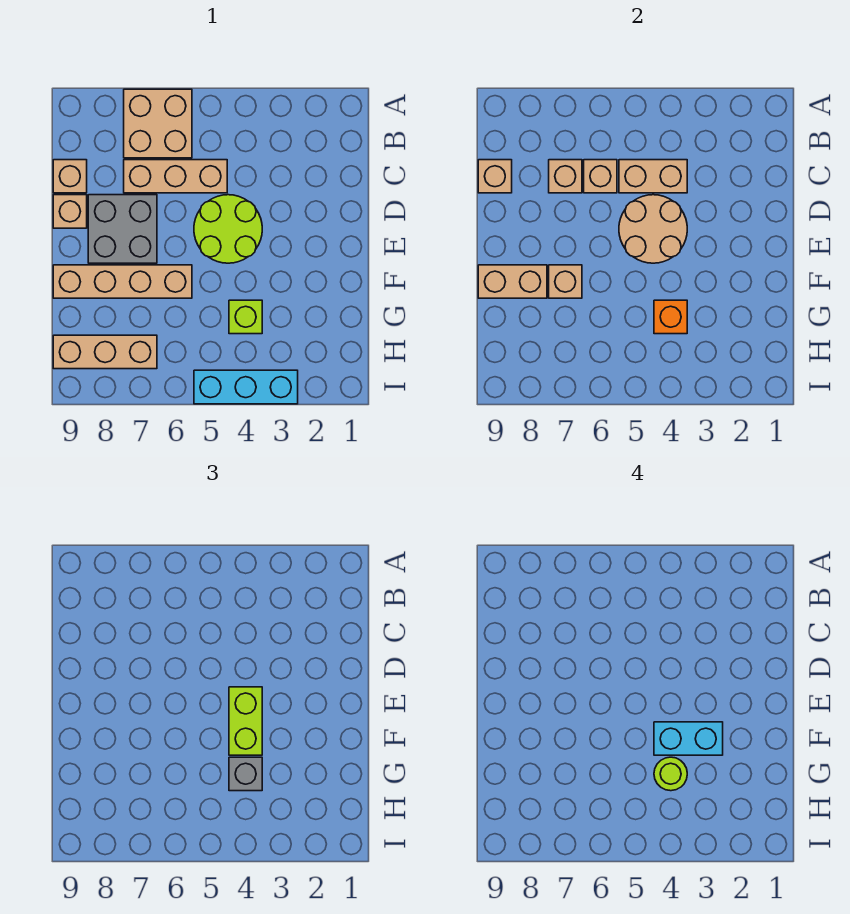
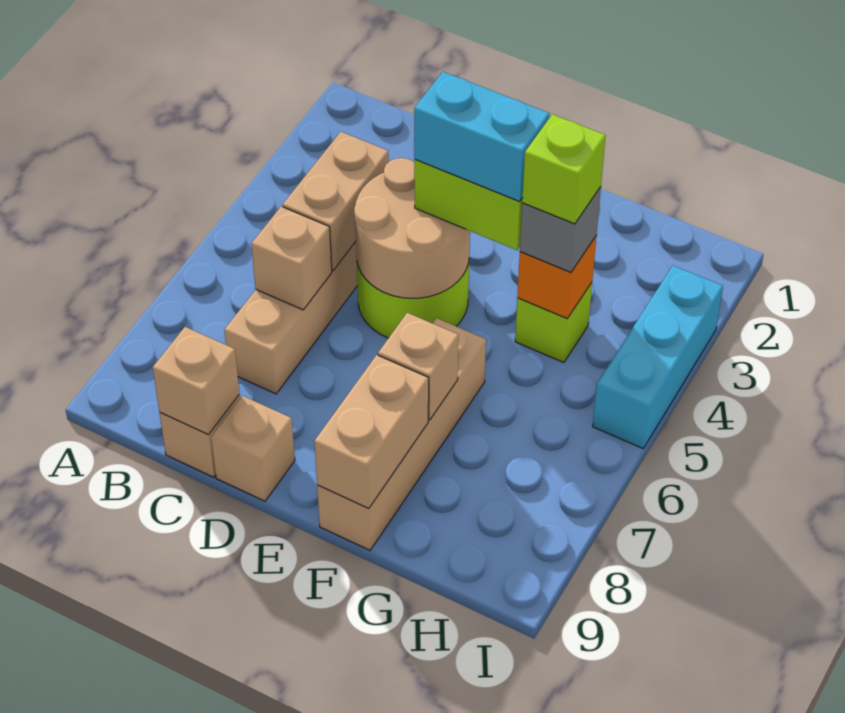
tan 2x2 brick [124,89,192,158] -> none
tan 1x1 brick [549,160,582,193] -> none
grey 2x2 brick [88,195,157,263] -> none
cyan 1x2 brick [654,722,723,755] -> cyan 1x2 brick turned to [414,72,550,202]
lime 1x1 round brick [654,757,687,791] -> lime 1x1 brick [522,114,606,224]
tan 1x3 brick [53,335,157,369] -> none

